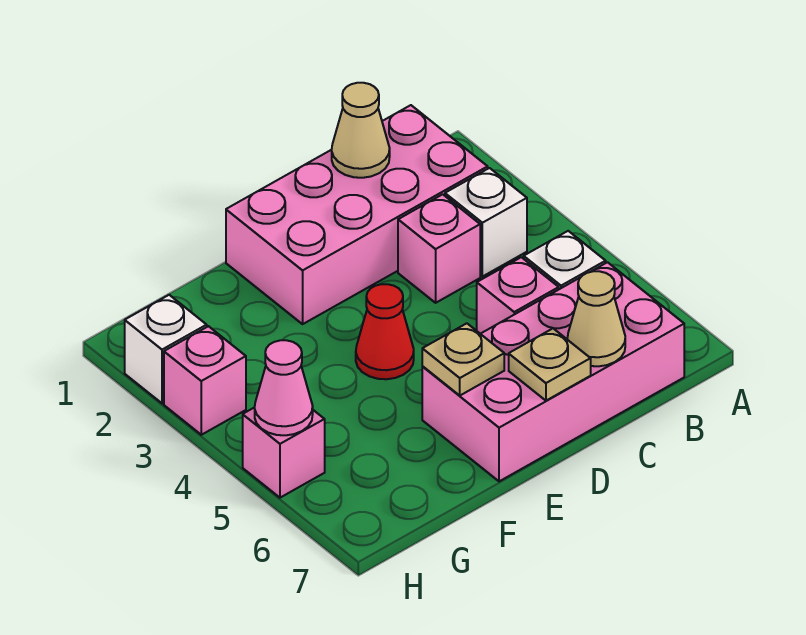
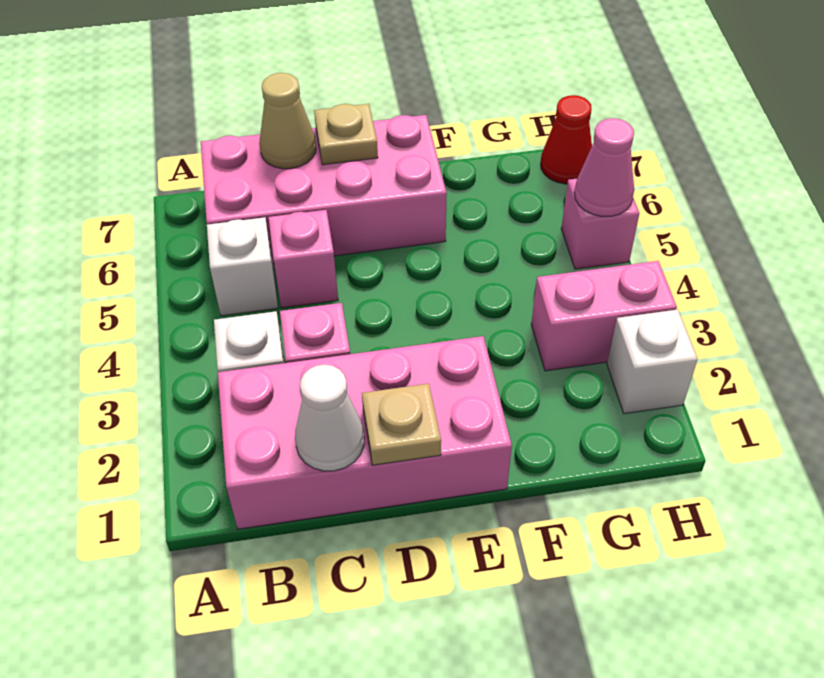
tan 1x1 cone [332,83,390,178] -> white 1x1 cone [295,365,364,471]
red 1x1 cone [356,284,414,379] -> red 1x1 cone moved to [541,95,592,184]
tan 1x1 plate [422,323,504,395] -> tan 1x1 plate moved to [362,384,441,465]
pink 1x1 brick [164,326,246,435] -> pink 1x2 brick [531,261,677,371]

